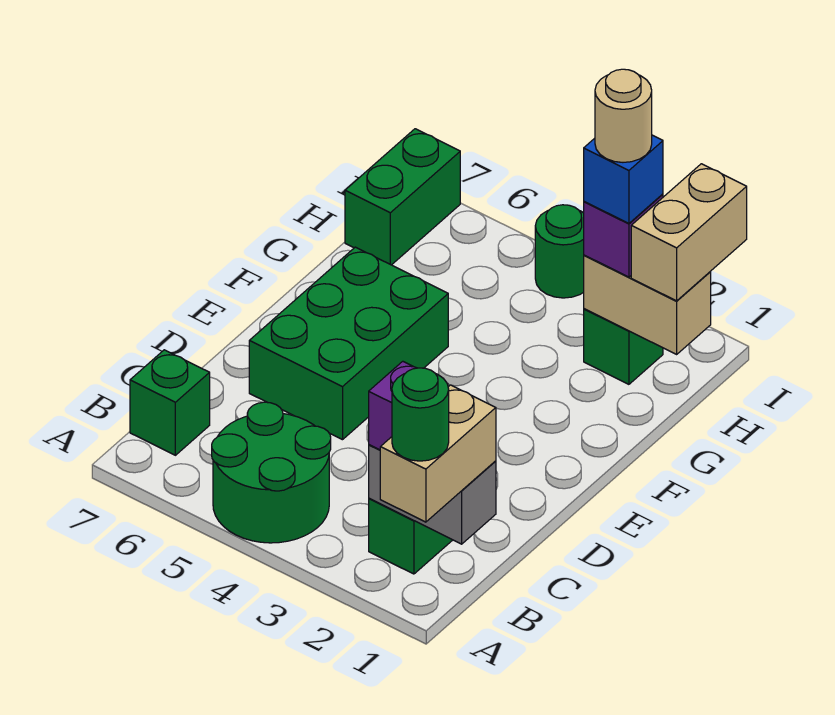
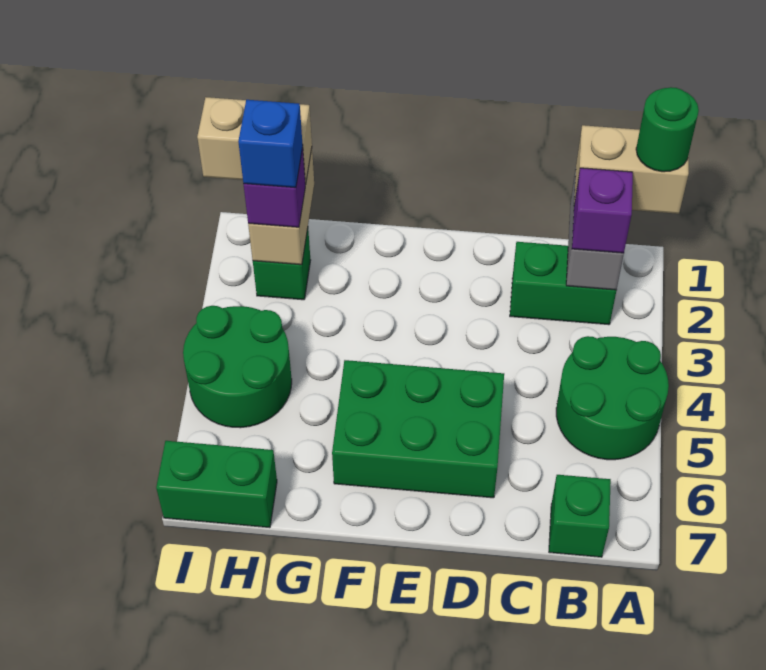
tan 1x1 round brick [595,69,652,162] -> none
green 1x1 round brick [535,205,584,298] -> green 2x2 round brick [183,306,292,428]

